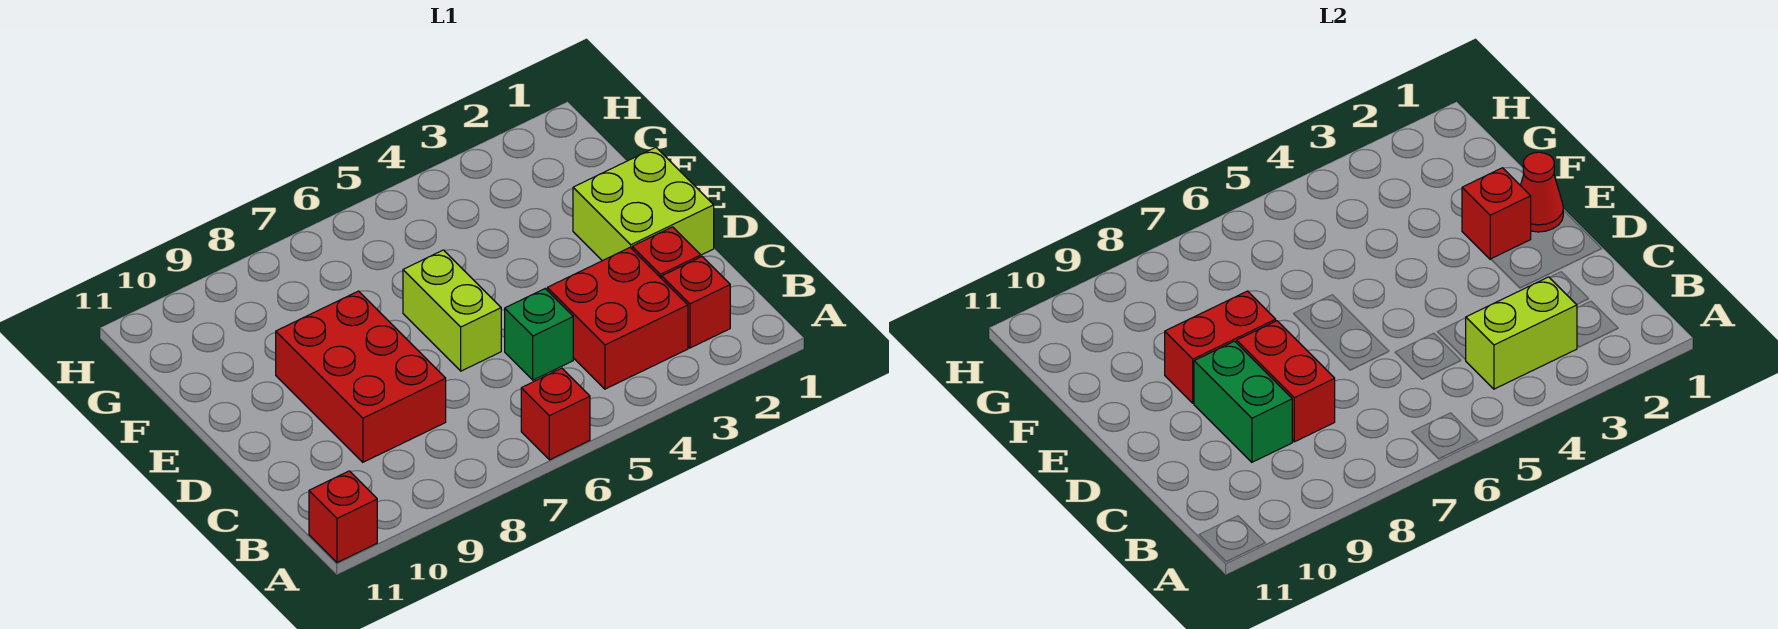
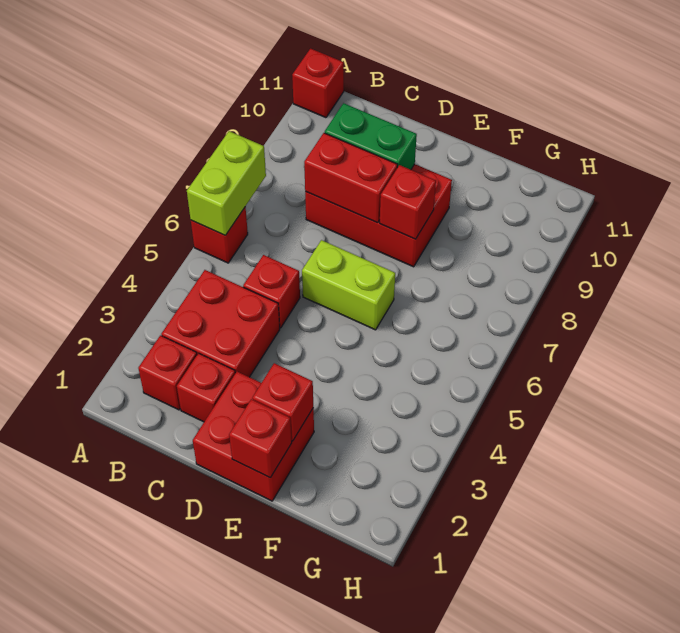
lime 1x2 brick [1466,277,1577,389] -> lime 1x2 brick moved to [187,131,266,235]
green 1x1 brick [505,289,573,380] -> red 1x1 brick [243,255,300,328]
lime 2x2 brick [573,147,714,261] -> red 2x2 brick [193,372,314,501]
red 1x1 cone [1520,152,1563,232] -> red 1x1 brick [229,399,292,478]
red 1x2 brick [1165,291,1276,403] -> red 1x1 brick [380,165,436,239]

